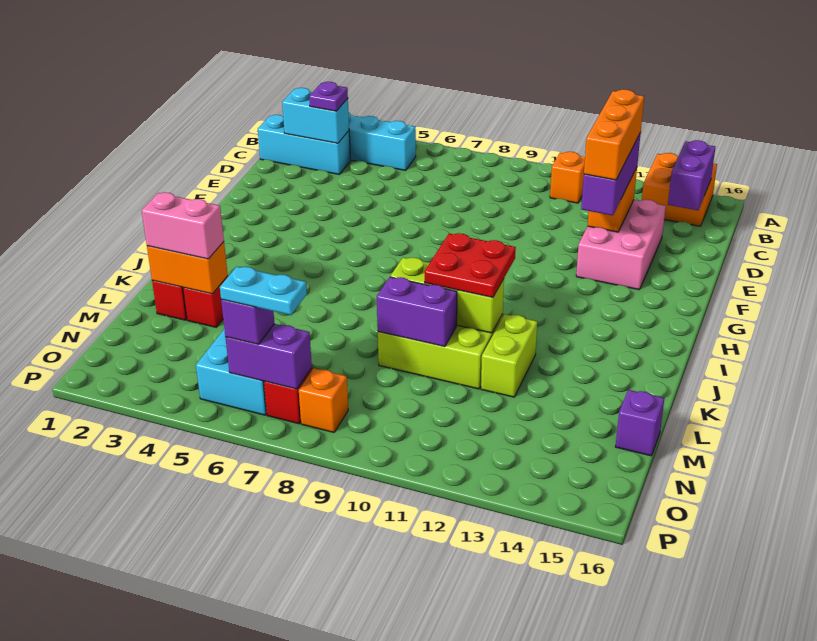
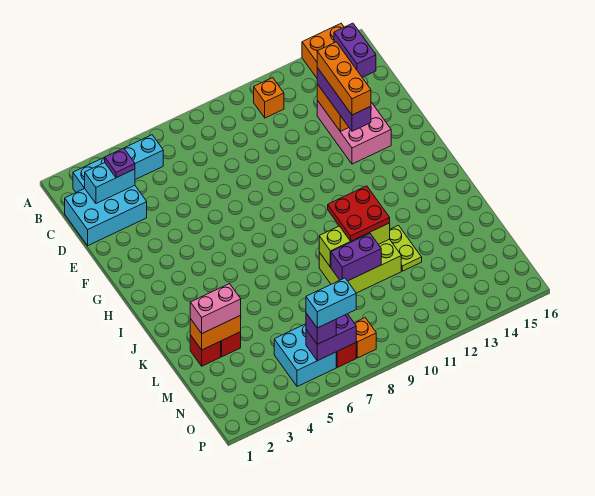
cyan 1x3 brick [258,115,351,174] -> cyan 2x3 brick [65,185,147,246]
lime 1x2 brick [481,314,537,397] -> lime 1x2 plate [390,225,422,271]
purple 1x1 brick [615,390,664,456] -> none
cyan 1x2 plate [220,267,307,315] -> cyan 1x2 brick [306,278,356,328]

